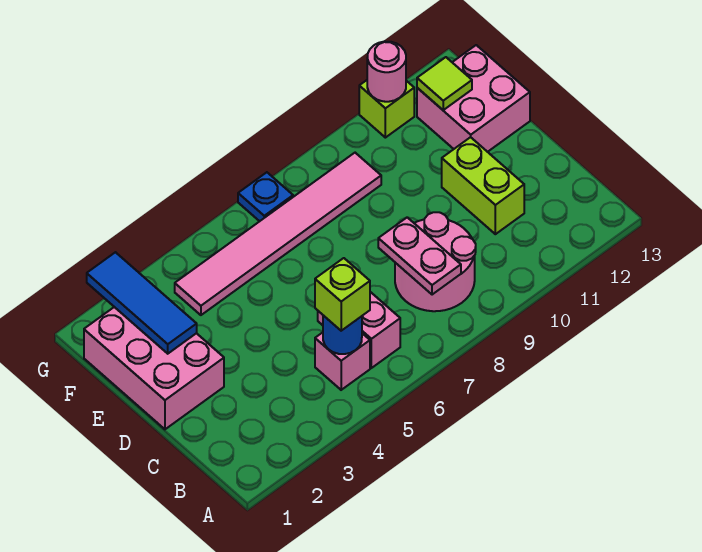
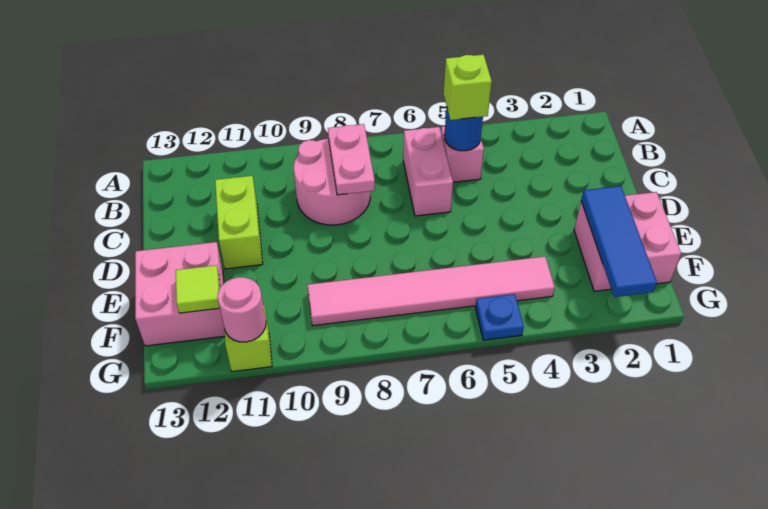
pink 2x3 brick [84,307,224,429] -> pink 2x2 brick [574,192,681,291]
blue 1x1 plate [238,172,293,221] -> blue 1x1 plate moved to [475,294,524,340]

